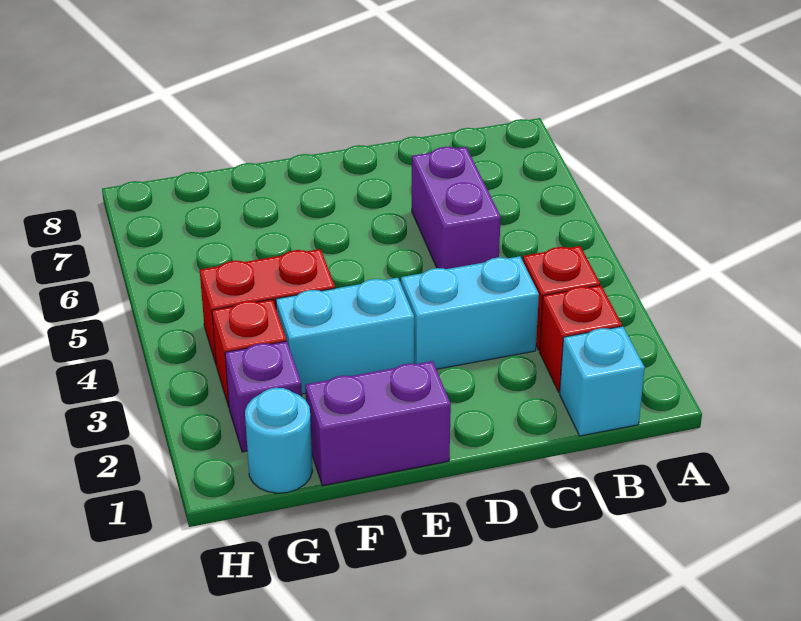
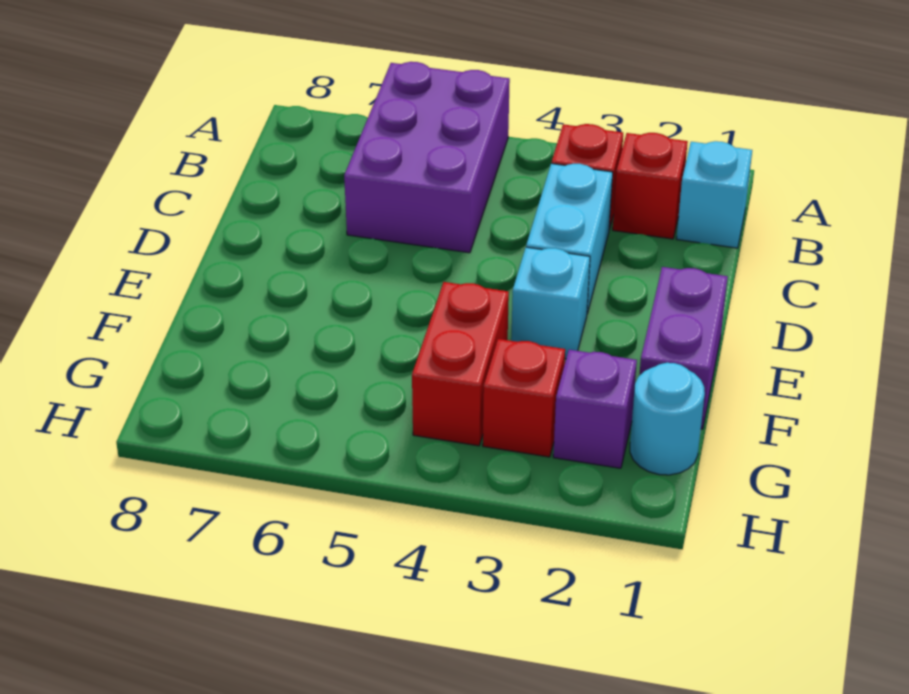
purple 1x2 brick [412,147,501,269] -> purple 2x3 brick [344,62,510,253]
cyan 1x2 brick [276,278,414,394] -> cyan 1x1 brick [511,247,590,359]

